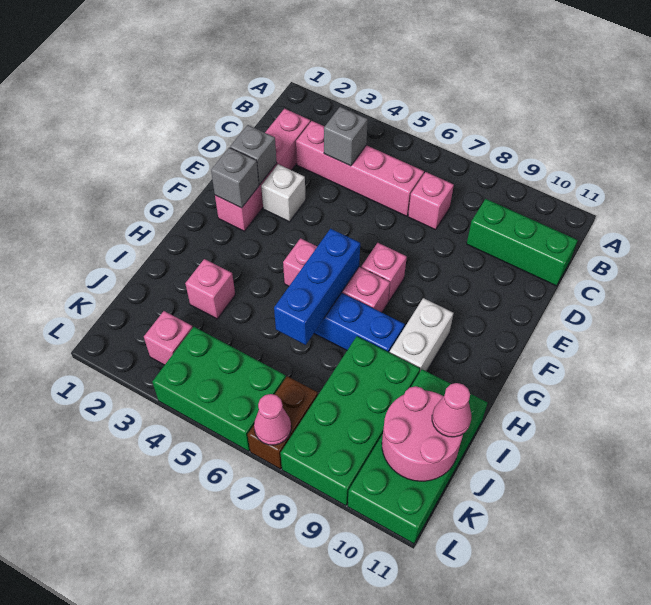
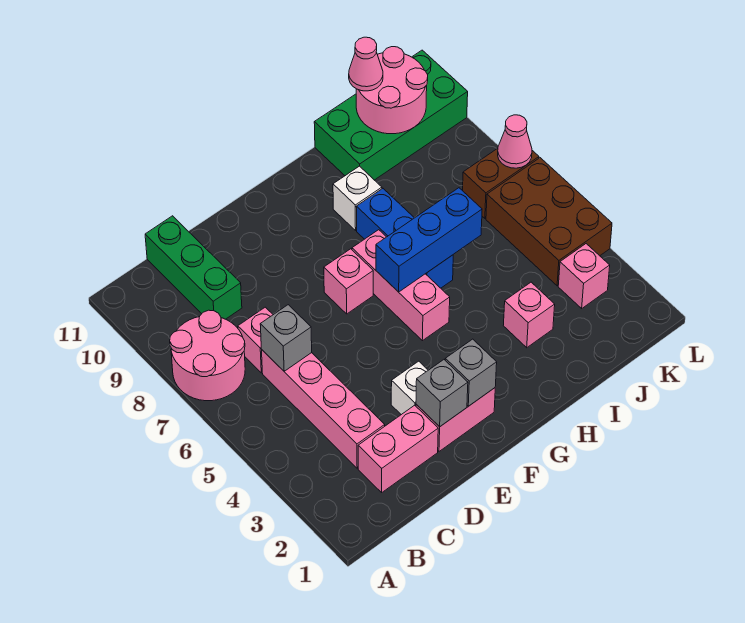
none -> pink 2x2 round brick [170,310,245,401]
grey 1x1 brick [324,107,368,166] -> grey 1x1 brick moved to [260,305,312,371]
white 1x2 brick [390,298,454,371] -> white 1x1 brick [333,166,382,230]
green 2x4 brick [281,336,420,506] -> none
green 2x3 brick [152,327,286,451] -> brown 2x3 brick [486,158,612,286]

